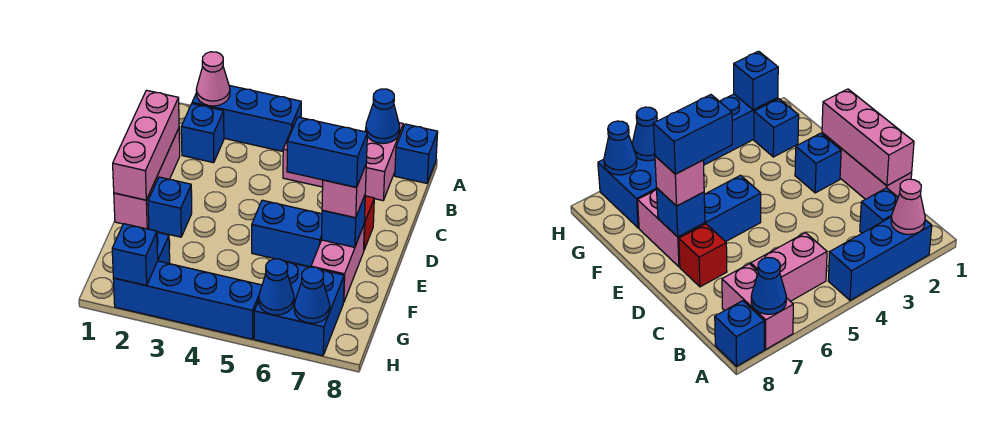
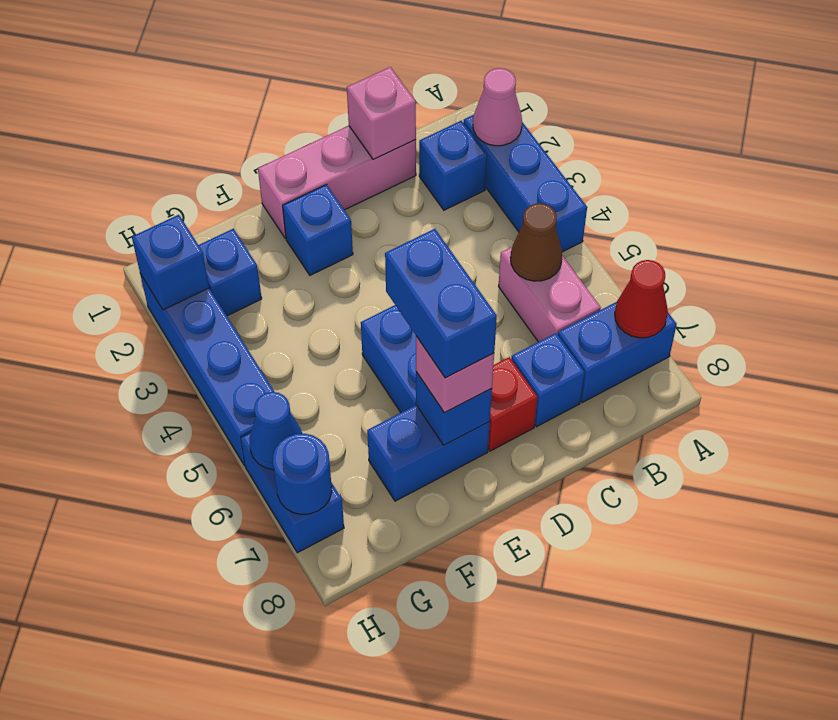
pink 1x2 brick [365,123,403,200] -> blue 1x2 brick [558,302,677,403]
blue 1x1 cone [366,89,400,144] -> red 1x1 cone [615,260,668,338]
blue 1x1 brick [395,124,438,183] -> blue 1x1 brick moved to [511,333,585,427]
none -> brown 1x1 cone [510,203,562,281]
pink 1x3 brick [113,90,179,200] -> pink 1x1 brick [347,67,416,160]
pink 1x2 brick [311,225,364,303] -> blue 1x2 brick [367,405,490,501]
blue 2x2 brick [254,262,344,356] -> blue 1x2 brick [241,433,344,553]
blue 1x1 cone [294,267,330,323] -> blue 1x1 round brick [273,434,332,514]

